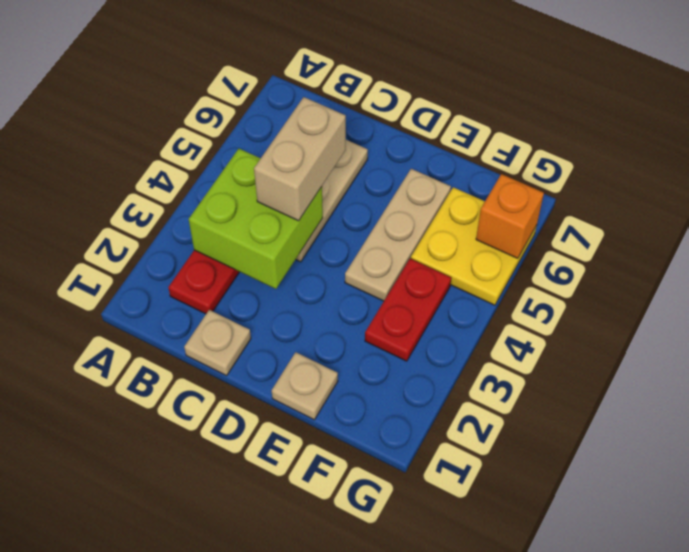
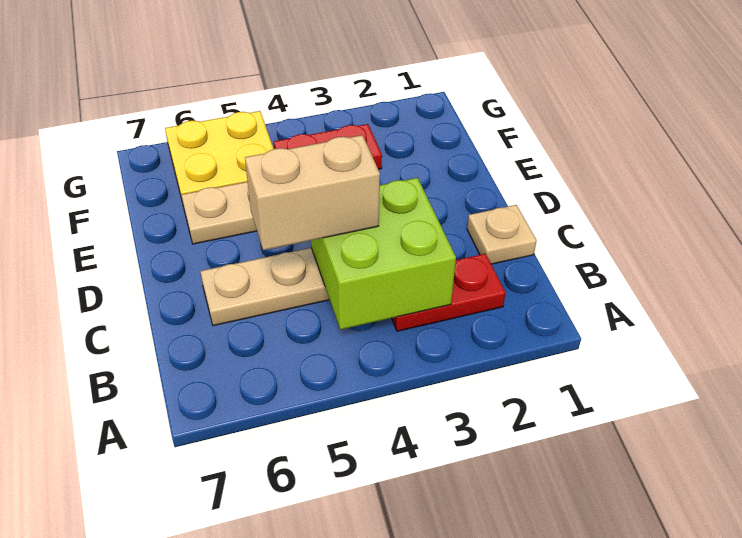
tan 1x1 plate [272,352,338,420] -> none
orange 1x1 brick [476,174,544,258] -> none

